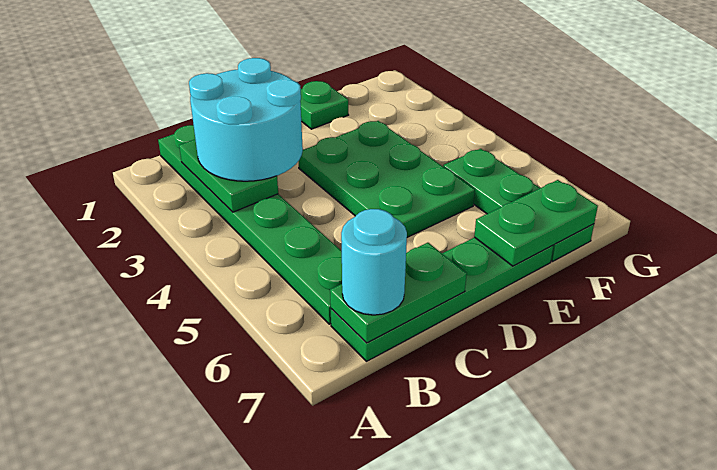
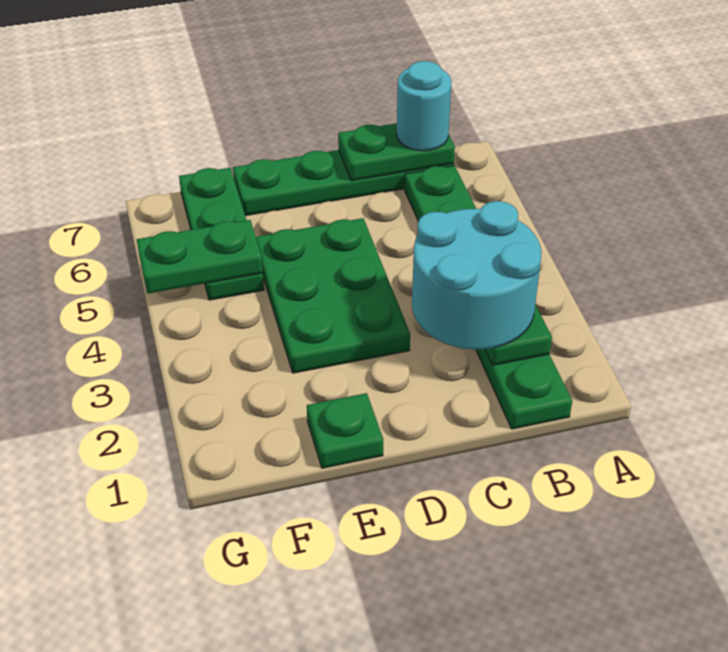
green 1x2 plate [474,180,598,266] -> green 1x2 plate moved to [137,220,263,293]

